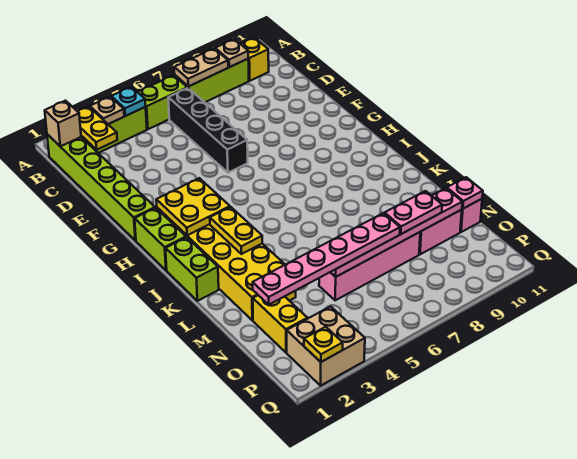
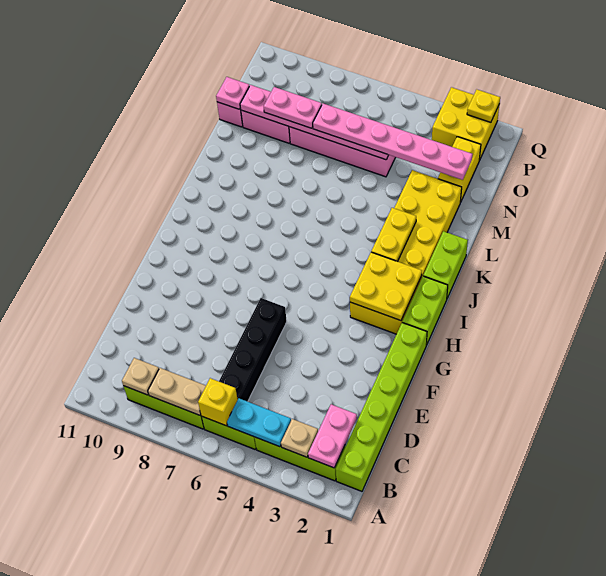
tan 1x1 brick [45,101,81,146] -> none
yellow 1x2 plate [78,106,117,150] -> pink 1x2 plate [308,404,357,468]
cyan 1x1 plate [111,87,146,116] -> cyan 1x2 plate [227,398,291,447]
yellow 1x1 brick [241,38,269,81] -> yellow 1x1 brick moved to [198,378,238,426]
tan 2x2 brick [287,306,365,386] -> yellow 2x2 brick [432,87,500,160]

